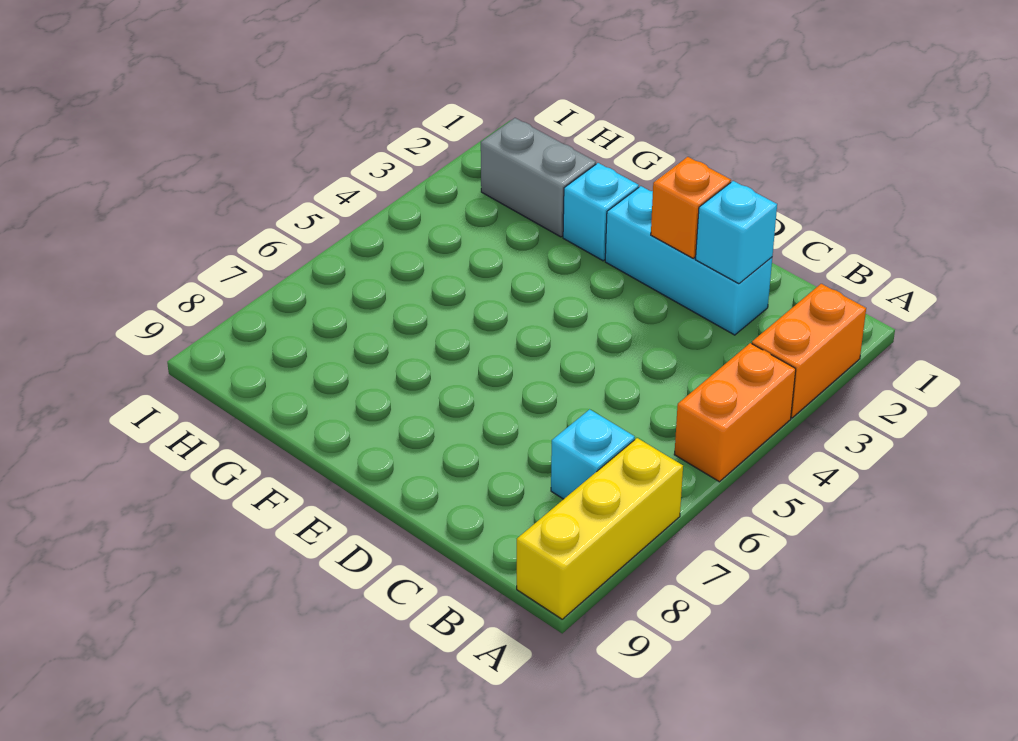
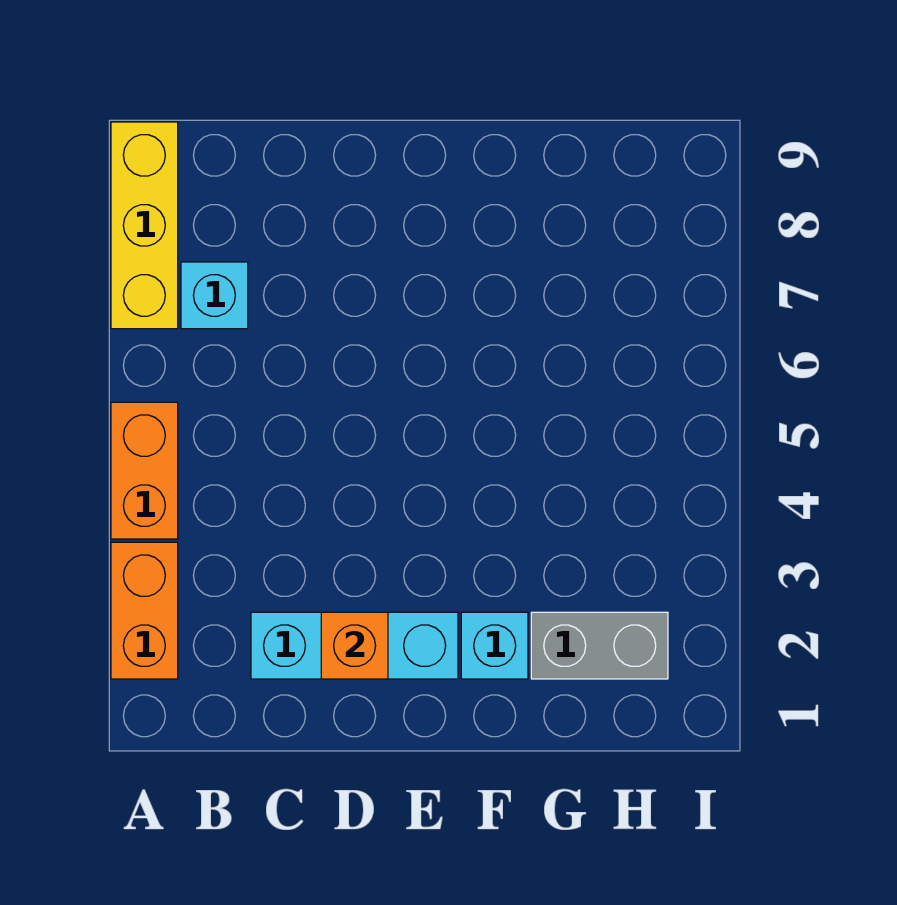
cyan 1x1 brick [696,181,777,284] -> none

